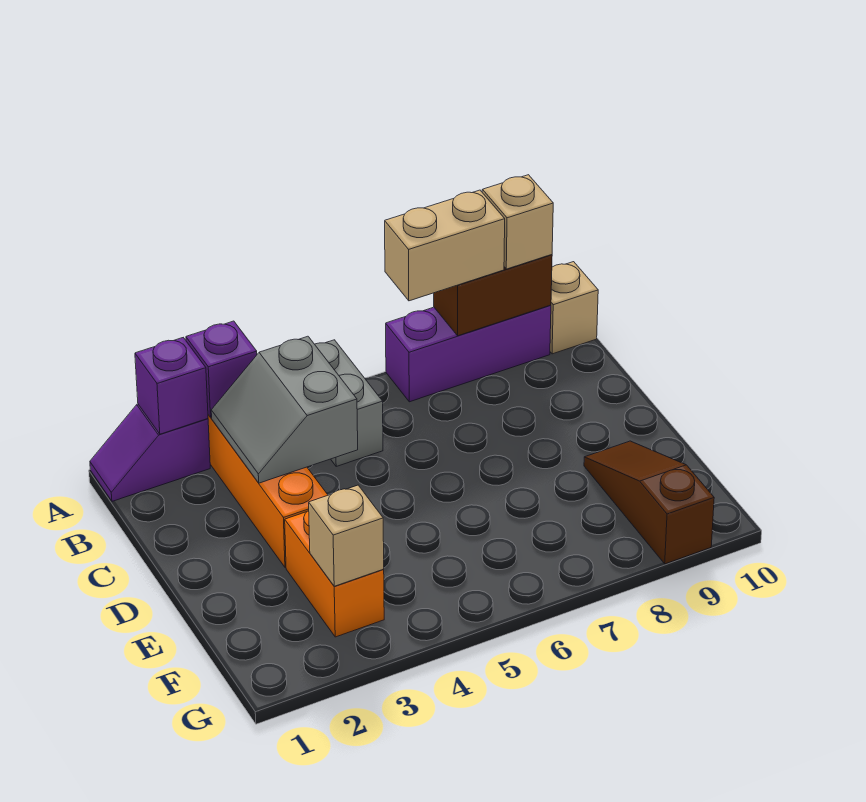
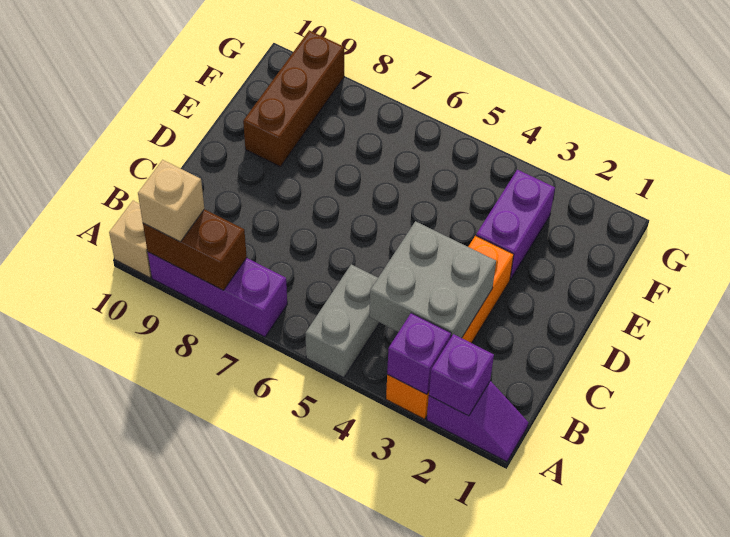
tan 1x2 brick [385,190,505,301] -> none
grey 2x2 slope [211,336,358,483] -> grey 2x2 brick [369,221,496,338]
orange 1x2 brick [285,510,384,637] -> purple 1x2 brick [476,170,555,279]
brown 1x3 slope [584,441,714,564] -> brown 1x3 brick [243,30,344,167]
tan 1x1 brick [309,485,384,586] -> none

